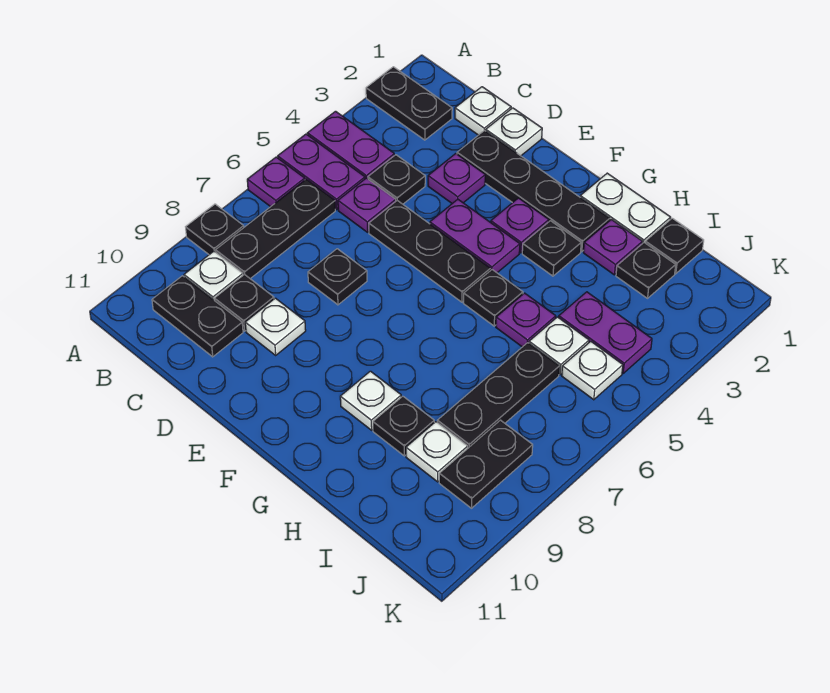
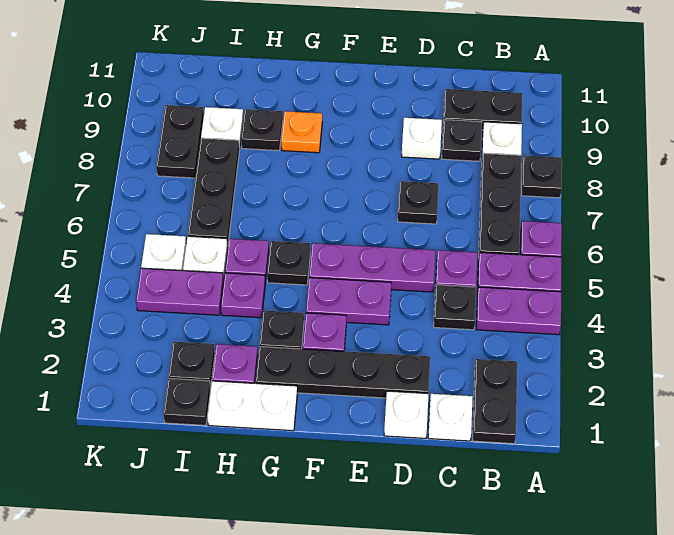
black 1x2 plate [366,67,452,140] -> black 1x2 plate turned to [473,359,517,444]
purple 1x1 plate [428,154,485,203] -> purple 1x1 plate moved to [221,273,265,318]
black 1x3 plate [369,201,490,302] -> purple 1x3 plate [309,243,435,292]
white 1x1 plate [340,371,401,430] -> orange 1x1 plate [281,111,322,153]

